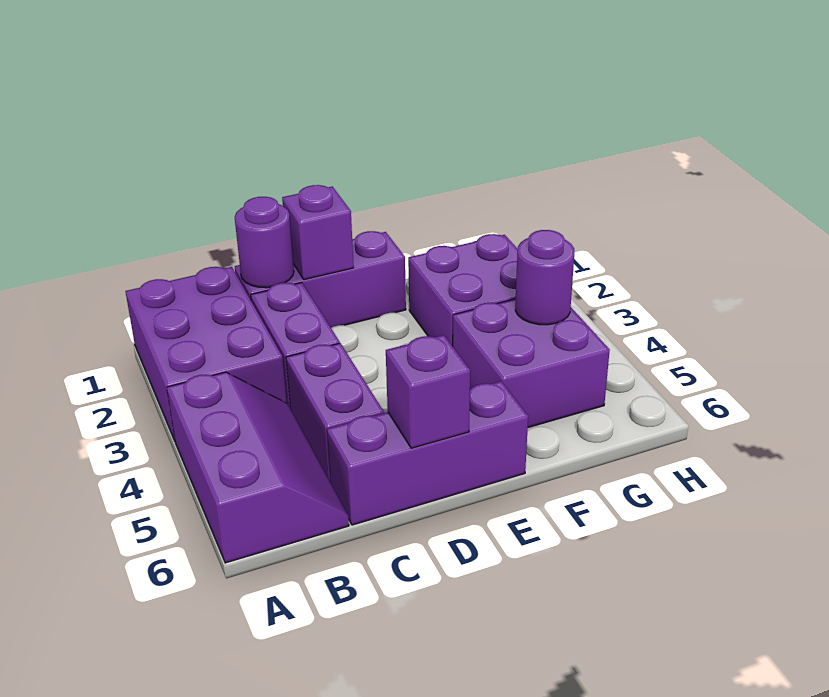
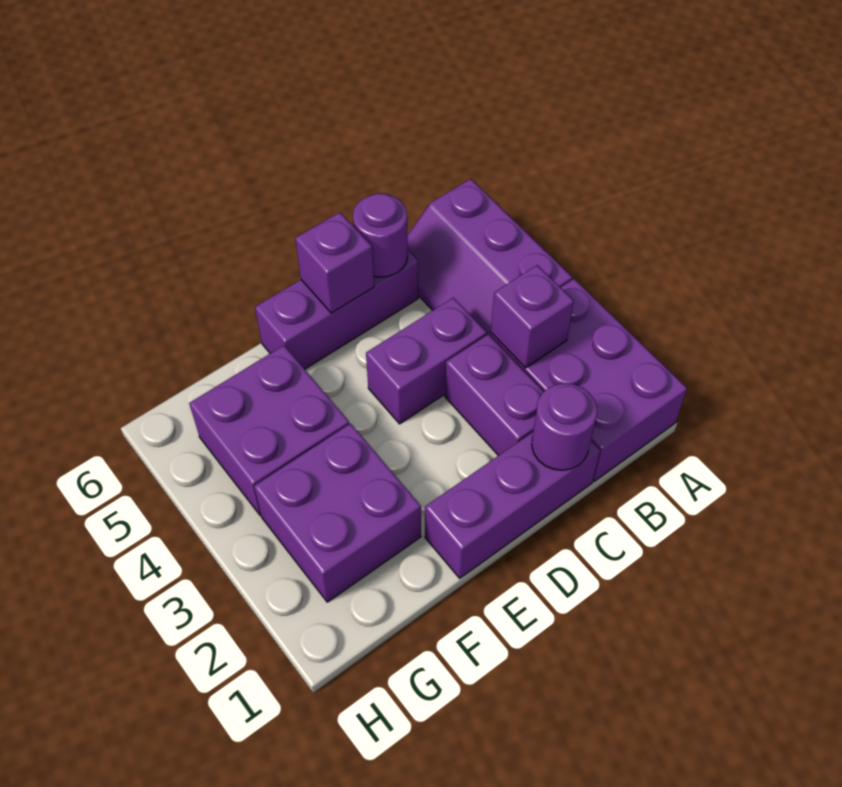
purple 1x2 brick [286,343,384,483] -> purple 1x2 brick turned to [366,298,487,424]
purple 1x1 brick [282,185,354,280] -> purple 1x1 brick moved to [491,265,574,368]
purple 1x1 round brick [515,230,574,325] -> purple 1x1 round brick moved to [353,194,408,277]

